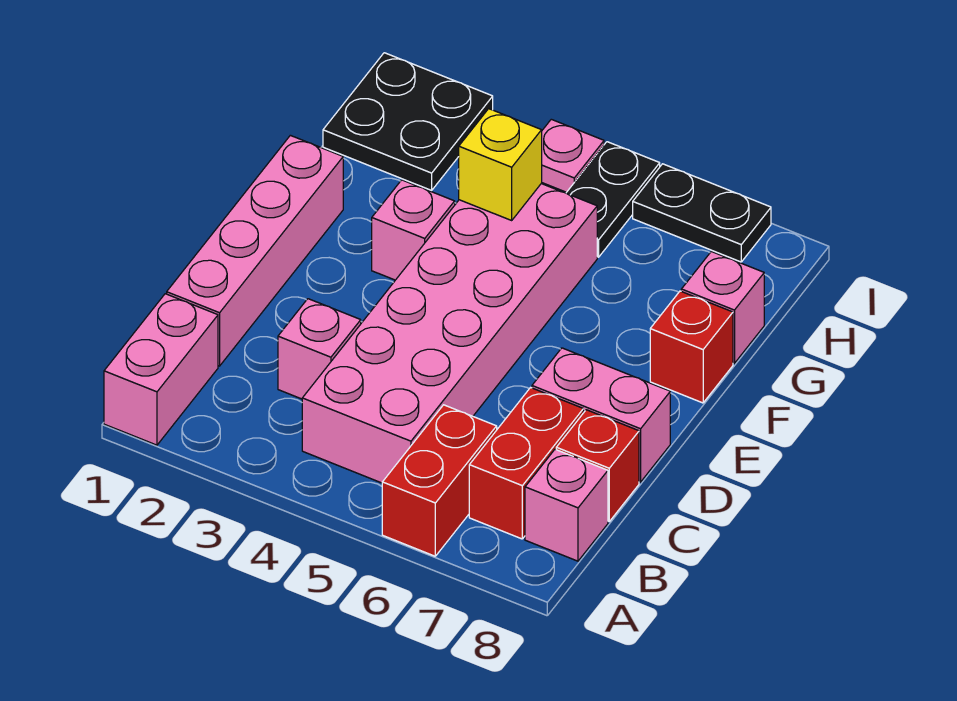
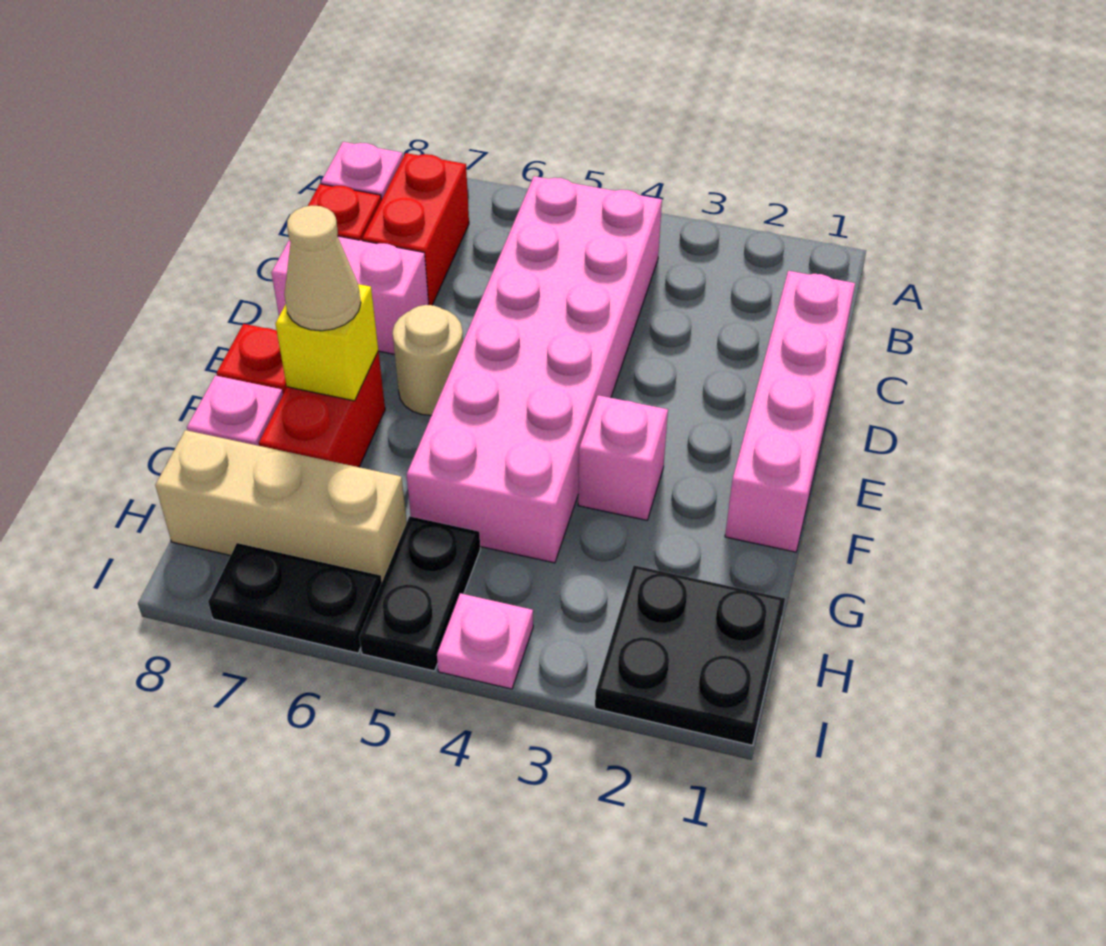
pink 1x2 brick [104,294,218,445] -> none
red 1x2 brick [382,405,497,556] -> red 1x2 brick moved to [259,351,385,467]
pink 1x1 brick [278,299,361,399] -> none
none -> tan 1x1 round brick [393,305,463,415]
none -> tan 1x1 cone [284,206,361,331]
yellow 1x1 brick [459,109,542,220] -> yellow 1x1 brick moved to [275,284,378,401]
none -> tan 1x3 brick [155,430,407,581]

